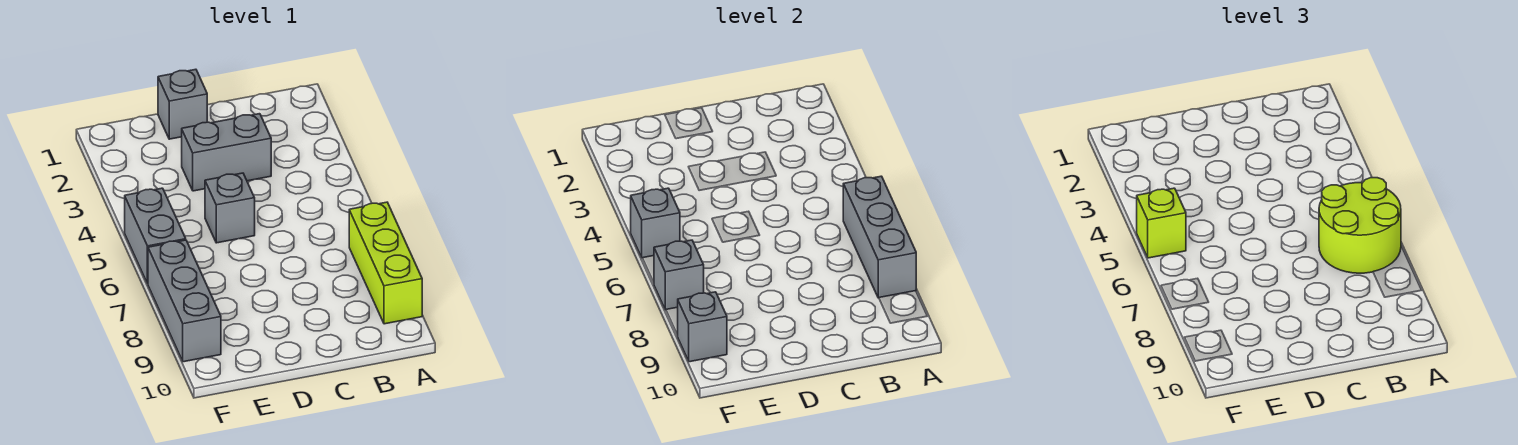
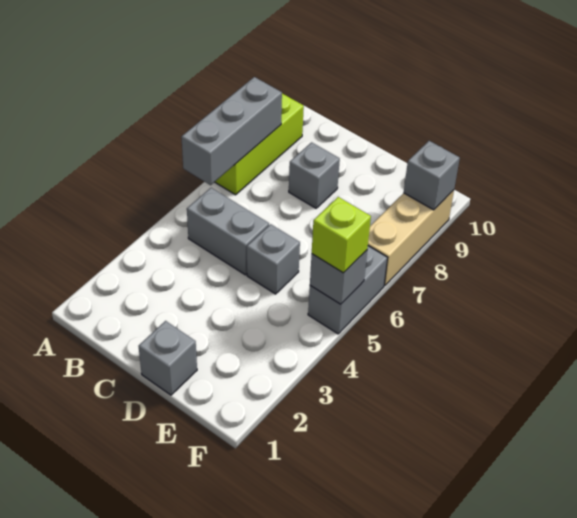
lime 2x2 round brick [1319,178,1401,273] -> none
grey 1x2 brick [182,114,271,191] -> grey 1x2 brick moved to [187,188,269,275]
grey 1x3 brick [148,240,221,362] -> tan 1x3 brick [368,190,454,286]
grey 1x1 brick [654,240,704,310] -> grey 1x1 brick moved to [289,142,340,208]

